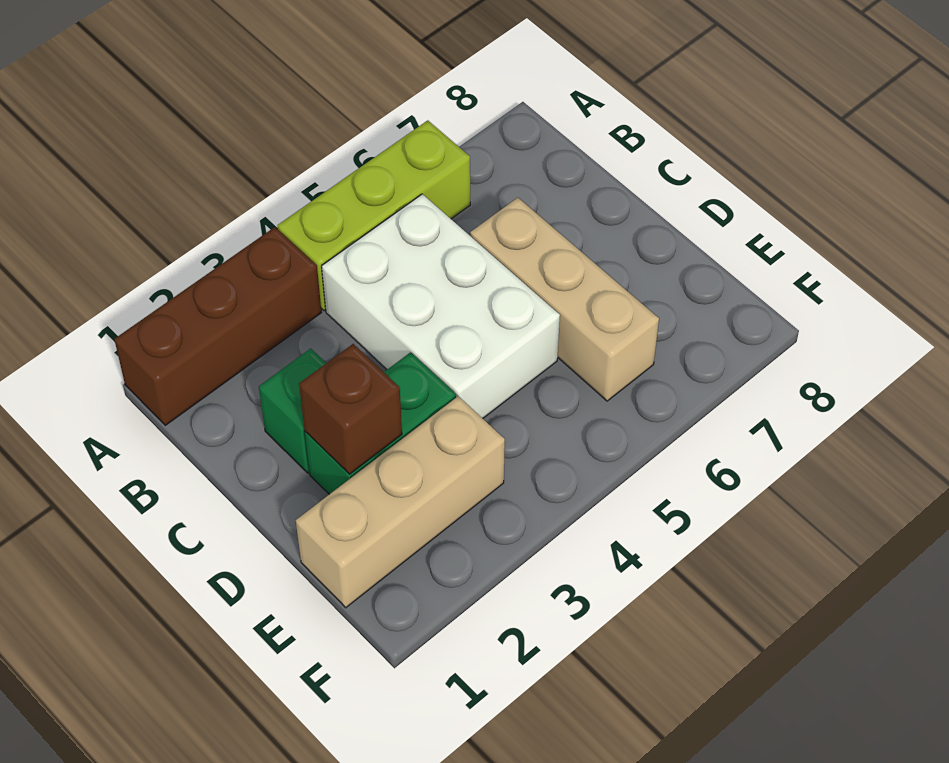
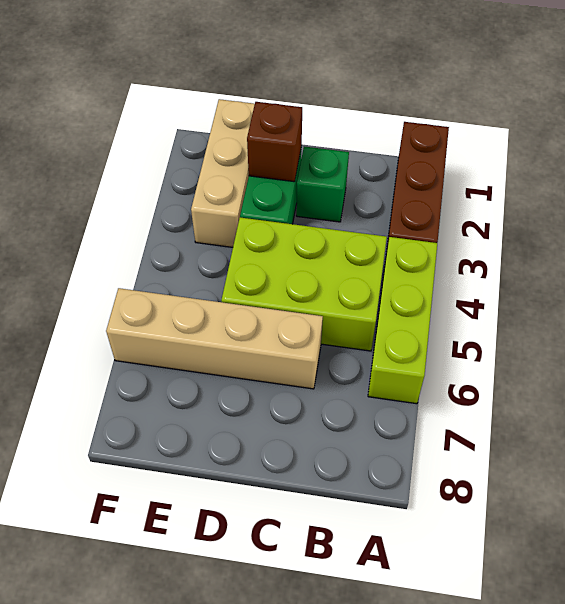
white 2x3 brick [322,194,560,418] -> lime 2x3 brick [221,218,387,351]
tan 1x3 brick [470,198,659,401] -> tan 1x4 brick [106,288,323,389]

